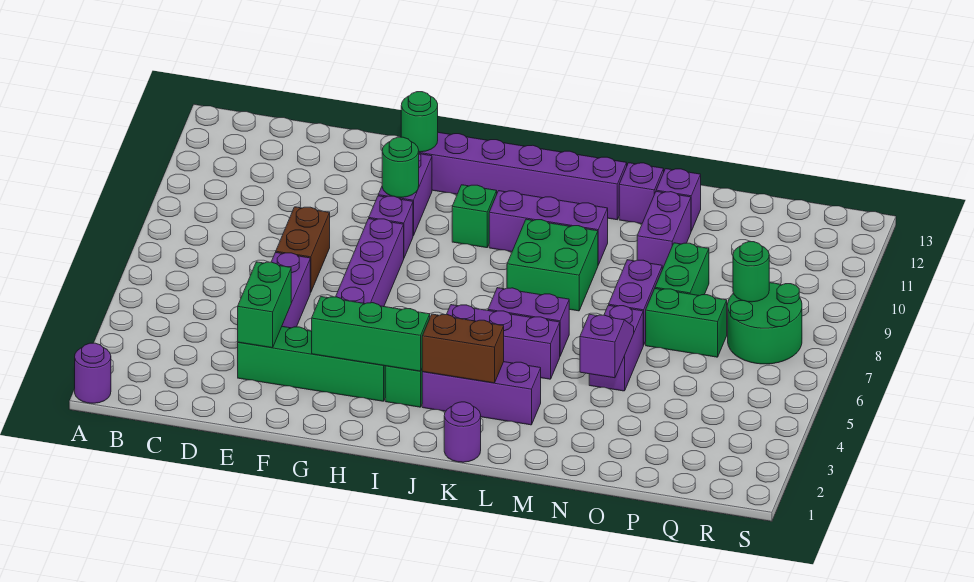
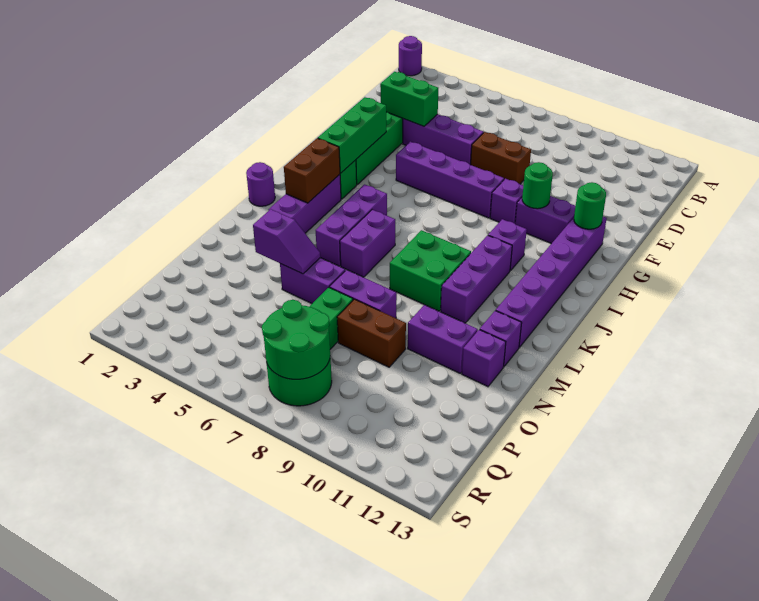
green 1x1 brick [452,185,497,248] -> purple 1x1 brick [488,219,527,271]
green 1x2 brick [655,243,709,296] -> brown 1x2 brick [337,299,406,367]
green 1x1 round brick [733,242,769,302] -> green 2x2 round brick [262,300,330,379]

